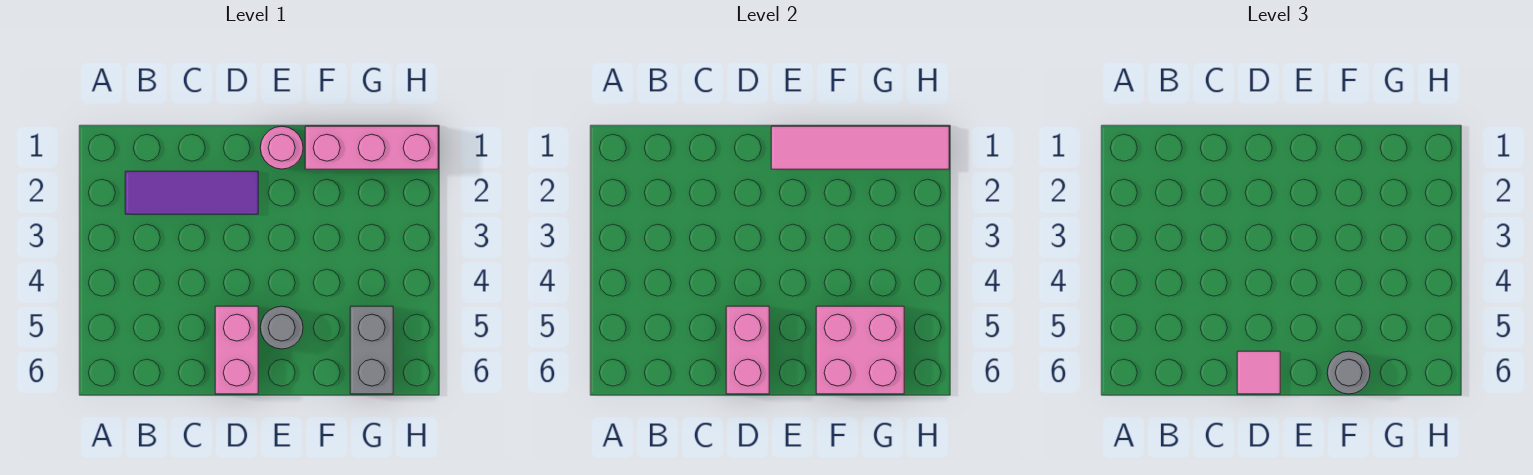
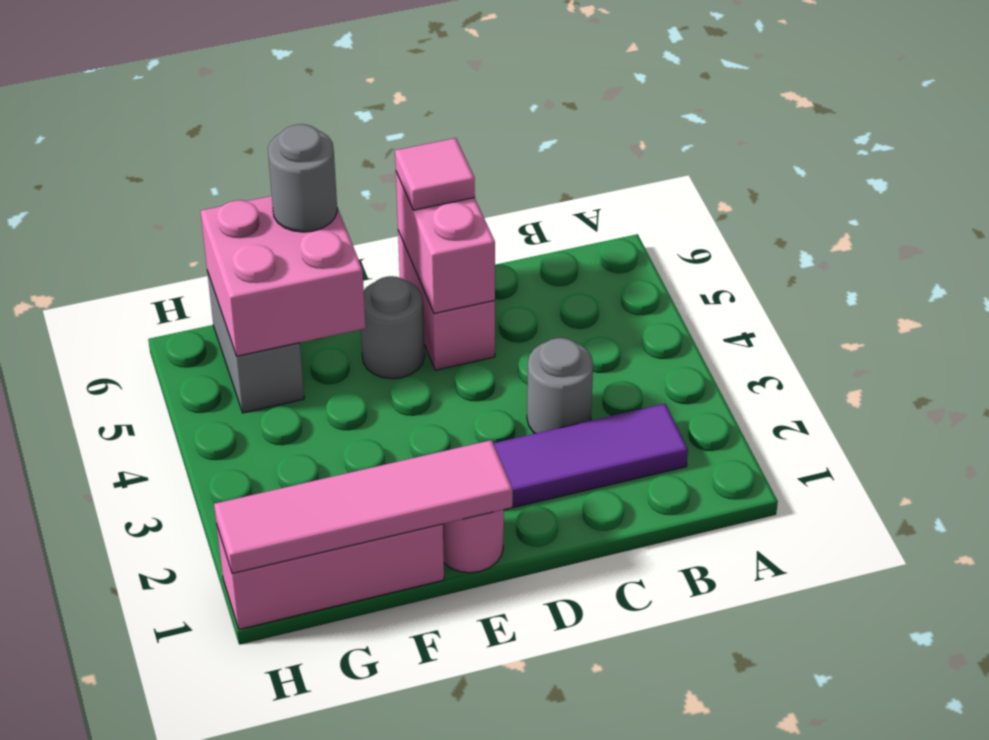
none -> grey 1x1 round brick [527,338,593,433]

